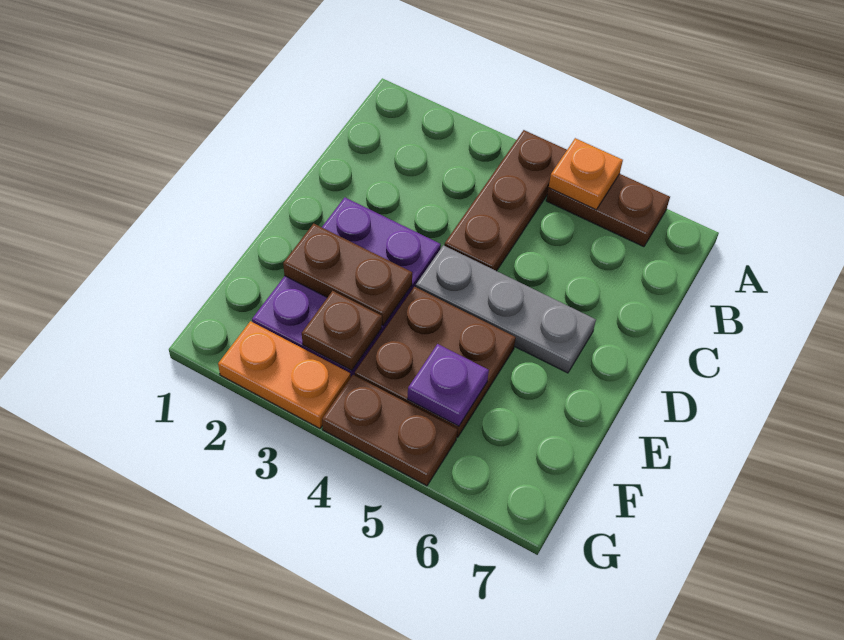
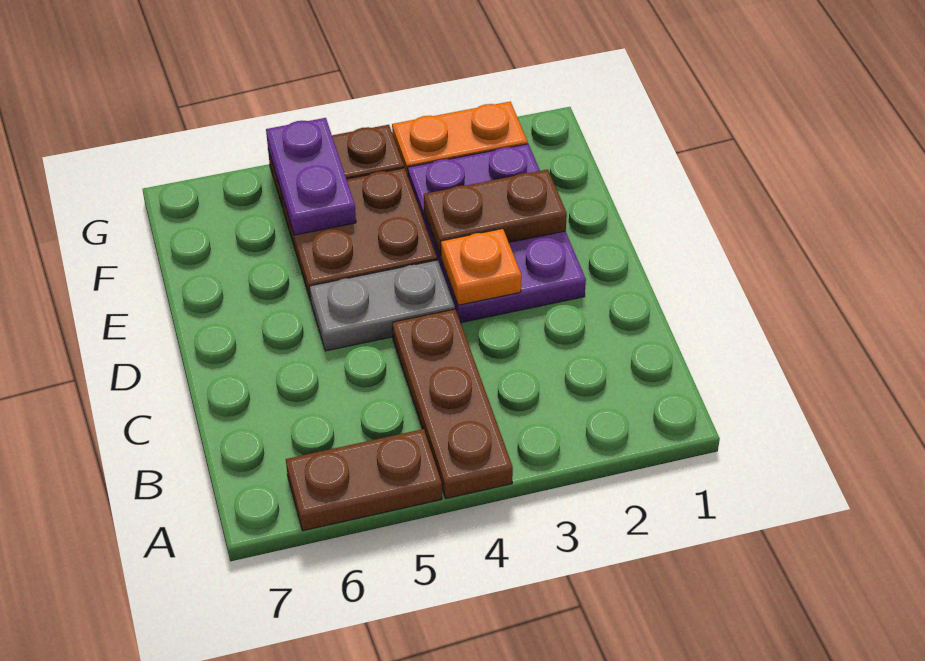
orange 1x1 plate [549,138,623,210] -> orange 1x1 plate moved to [441,229,521,305]
grey 1x3 plate [416,245,596,373] -> grey 1x2 plate [310,260,455,351]
brown 1x1 plate [302,291,382,371] -> none
purple 1x1 plate [407,344,489,426] -> purple 1x2 plate [266,118,356,235]

